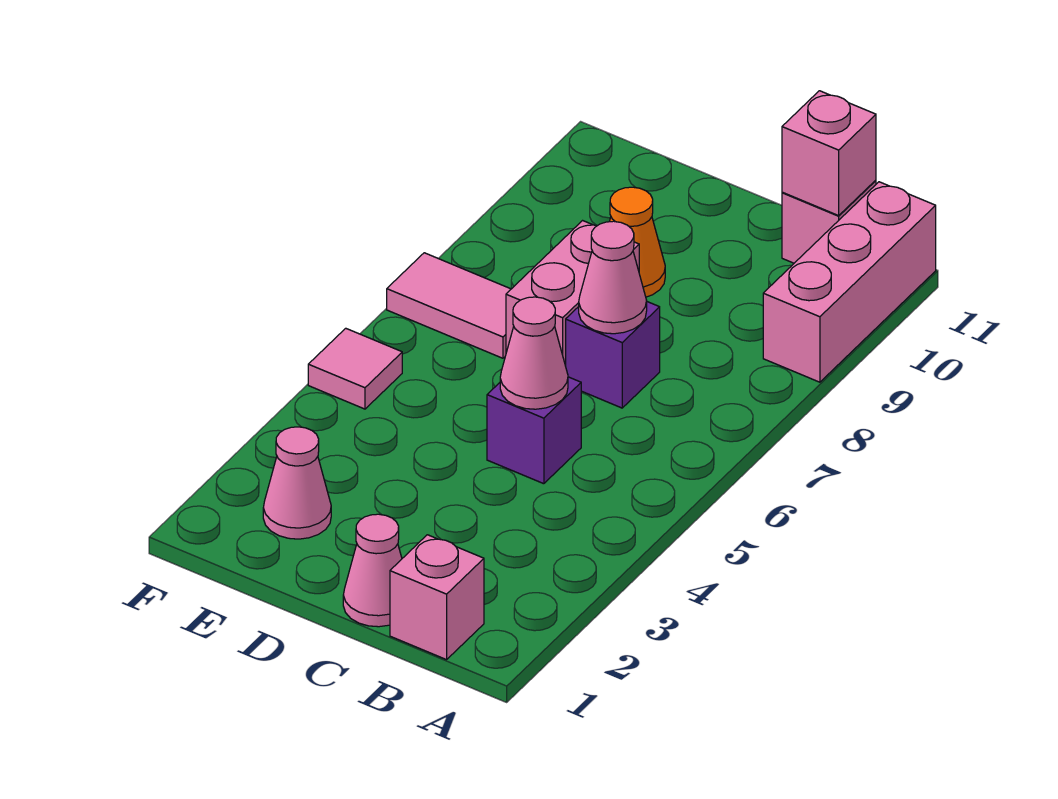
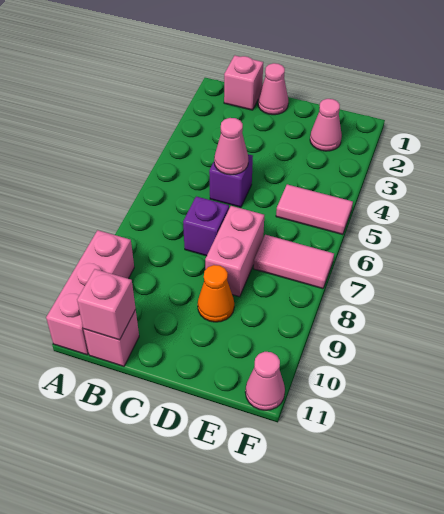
pink 1x1 cone [579,221,647,334] -> pink 1x1 cone moved to [245,352,285,410]
pink 1x1 tile [308,328,402,409] -> pink 1x2 tile [276,184,353,235]

